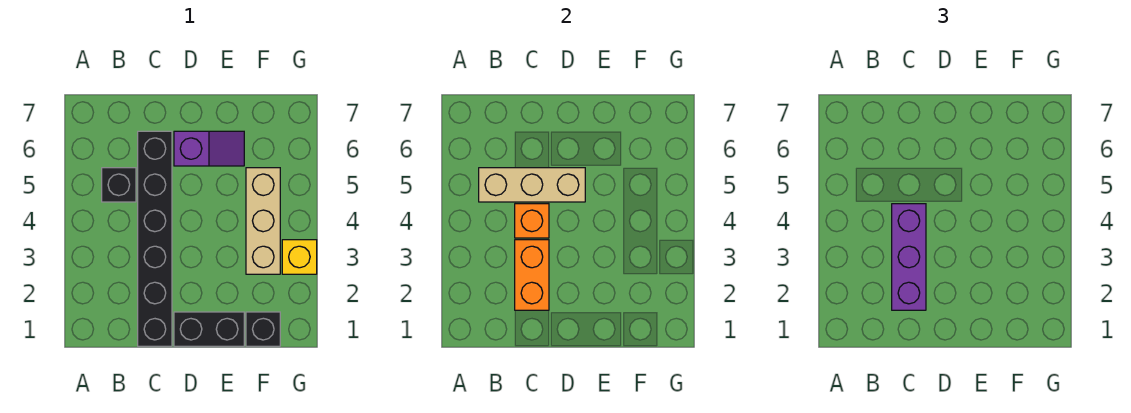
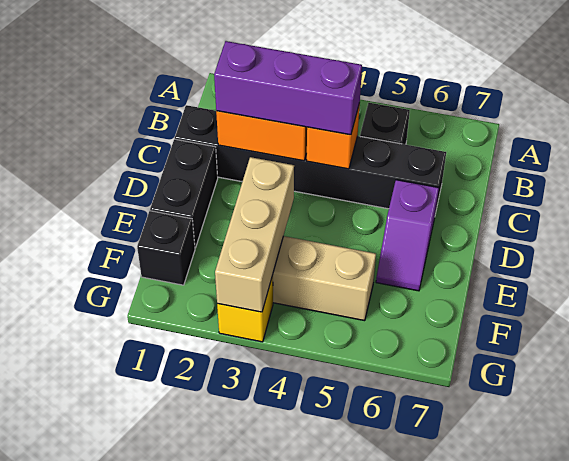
tan 1x3 brick [479,168,585,202] -> tan 1x3 brick moved to [215,157,294,312]

